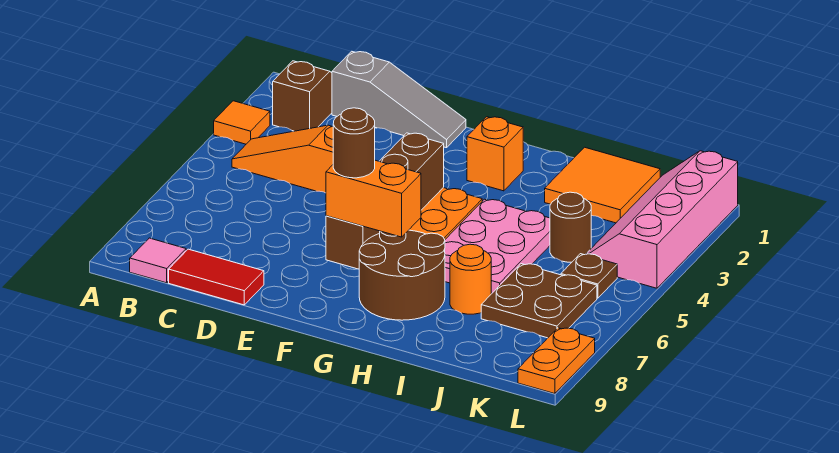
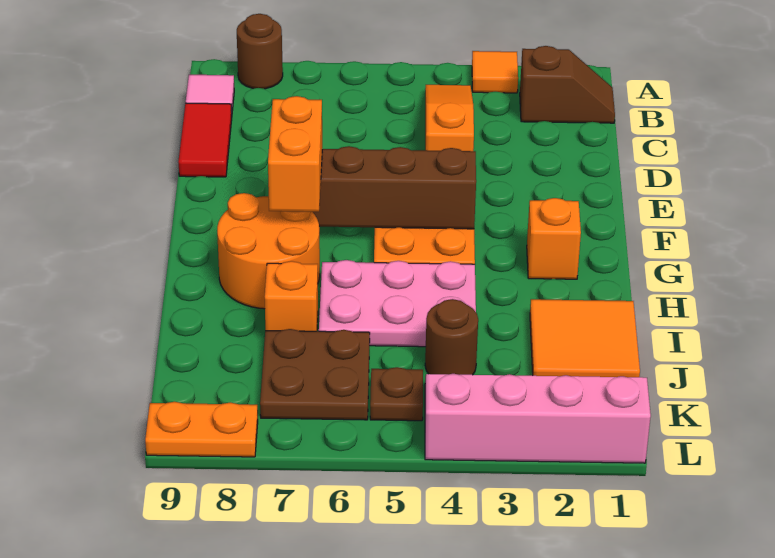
grey 1x3 slope [332,51,466,148] -> none
brown 1x1 round brick [333,108,375,178] -> brown 1x1 round brick moved to [237,14,283,89]
brown 2x2 round brick [359,230,445,320] -> orange 2x2 round brick [217,193,320,309]
orange 1x1 round brick [450,244,491,314] -> orange 1x1 brick [265,261,318,331]

